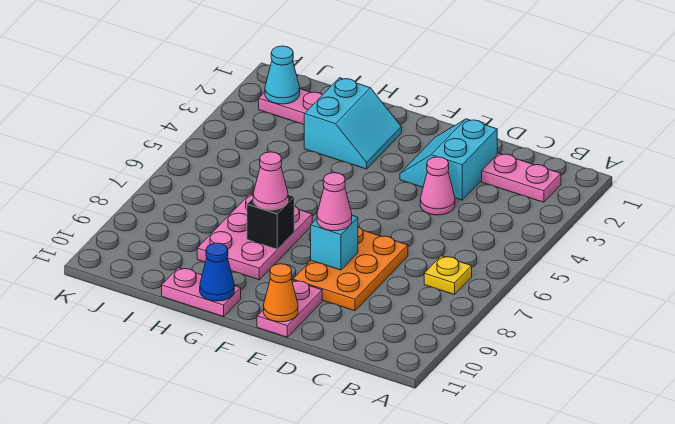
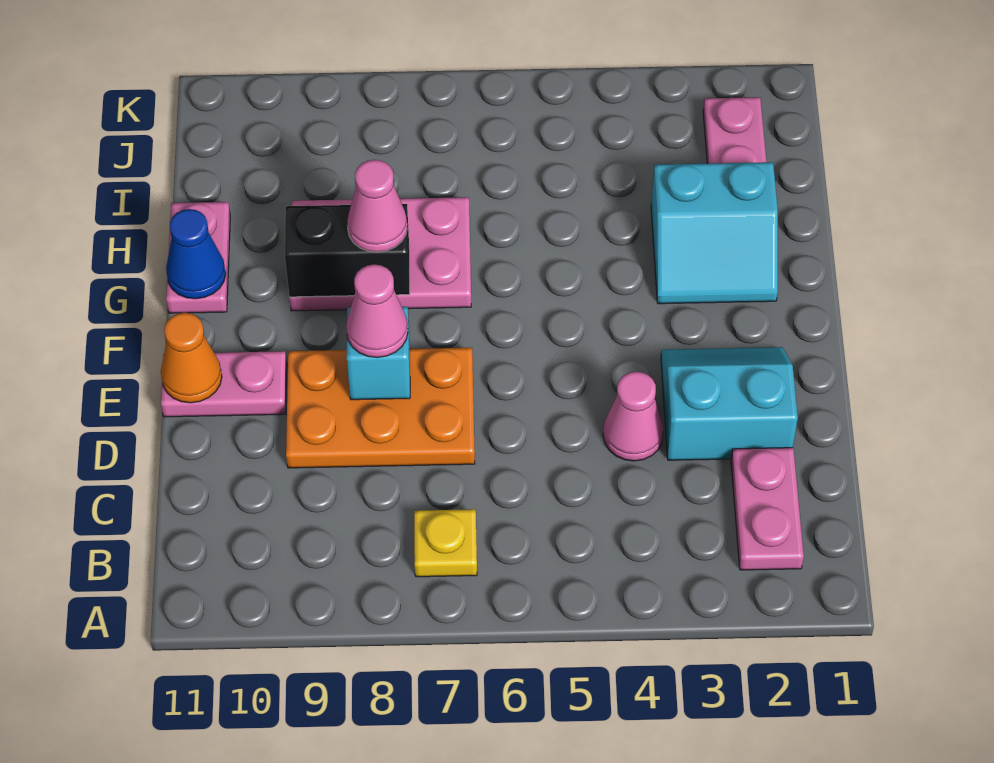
black 1x1 brick [247,195,294,249] -> black 1x2 brick [285,204,410,297]
cyan 1x1 cone [265,46,300,104] -> none

